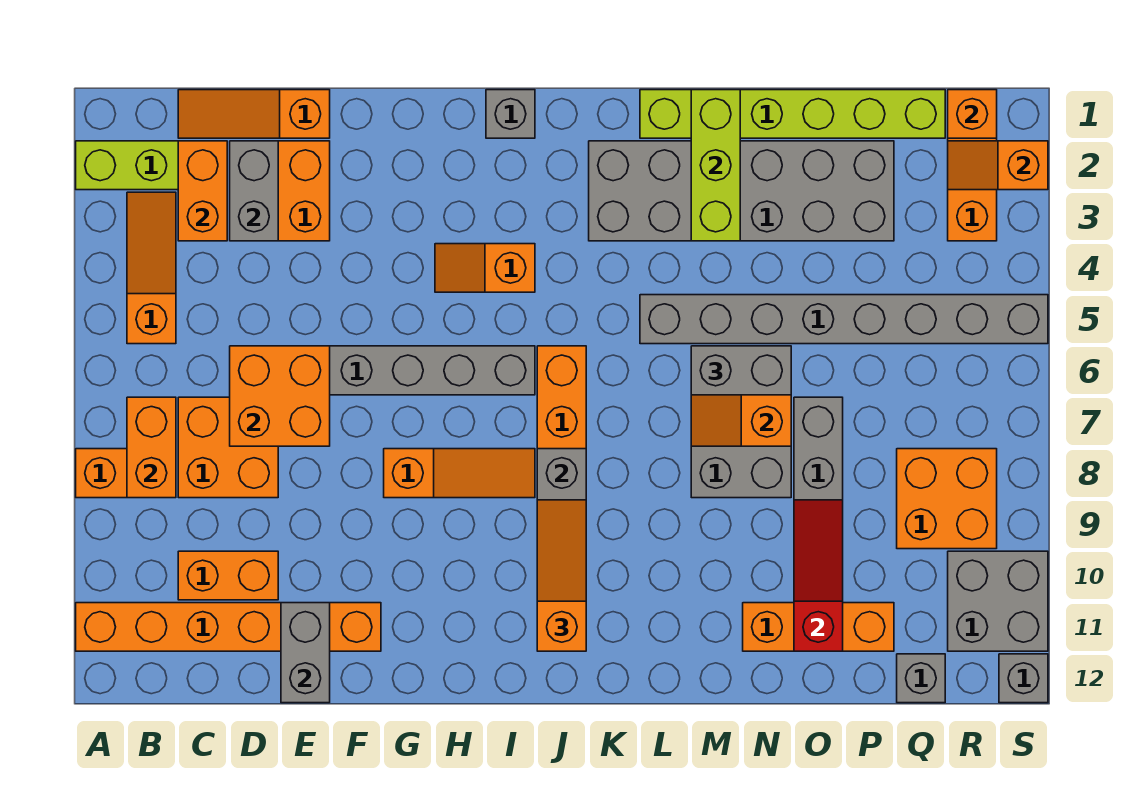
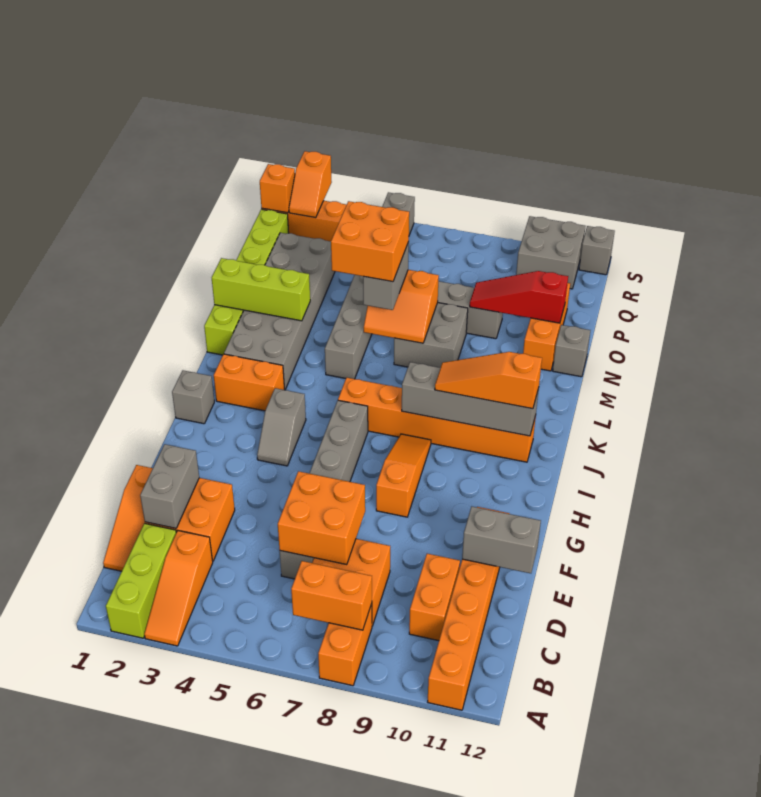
orange 1x3 slope [127,192,176,344] -> orange 1x3 slope turned to [144,531,213,646]
orange 1x2 brick [178,141,227,241] -> orange 1x2 brick moved to [214,354,285,411]
grey 1x2 brick [230,141,278,241] -> grey 1x2 brick turned to [140,444,199,528]
orange 1x2 slope [435,244,535,292] -> grey 1x2 slope [257,388,306,466]
orange 2x2 brick [897,449,997,549] -> orange 2x2 brick moved to [331,201,409,282]
grey 1x1 brick [897,654,945,703] -> grey 1x1 brick moved to [553,325,590,377]

